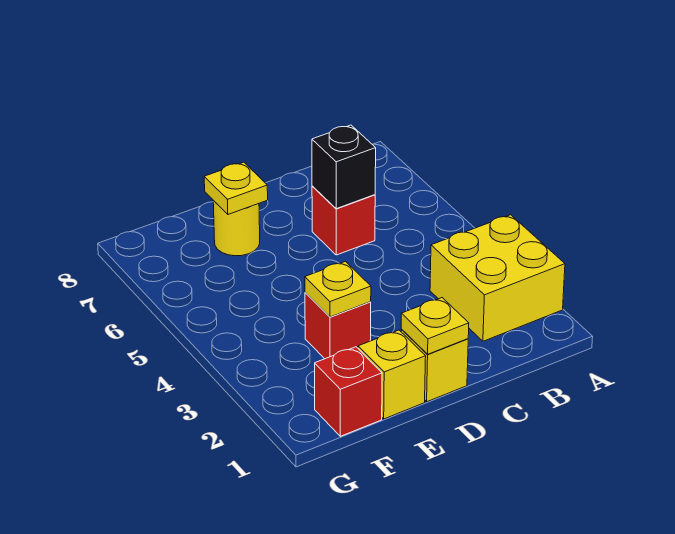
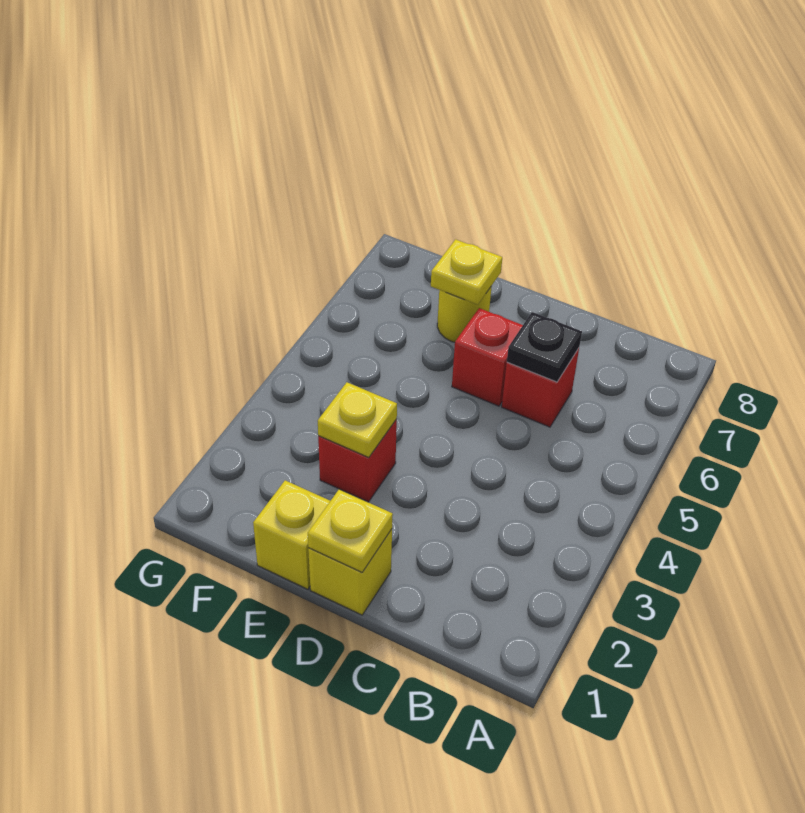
yellow 2x2 brick [430,215,565,341] -> none
black 1x1 brick [312,125,376,209] -> black 1x1 plate [507,312,582,382]
red 1x1 brick [315,347,382,436] -> red 1x1 brick moved to [452,308,523,406]

